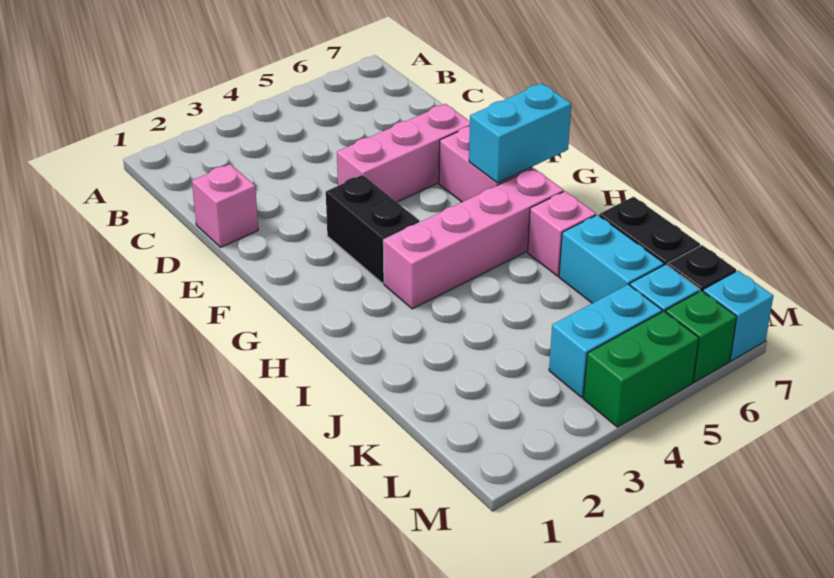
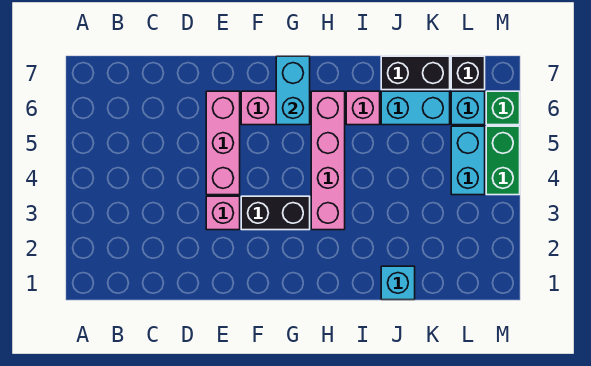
pink 1x1 brick [192,164,258,247] -> pink 1x1 brick moved to [206,196,240,230]
cyan 1x1 brick [703,271,773,361] -> cyan 1x1 brick moved to [381,266,415,300]

